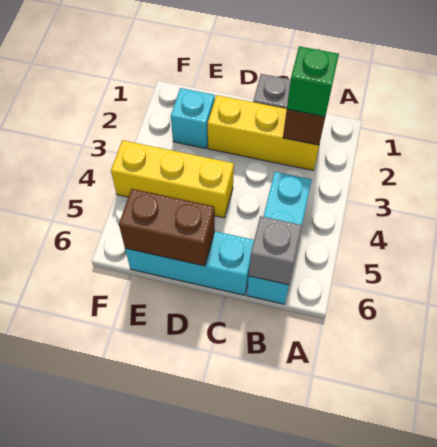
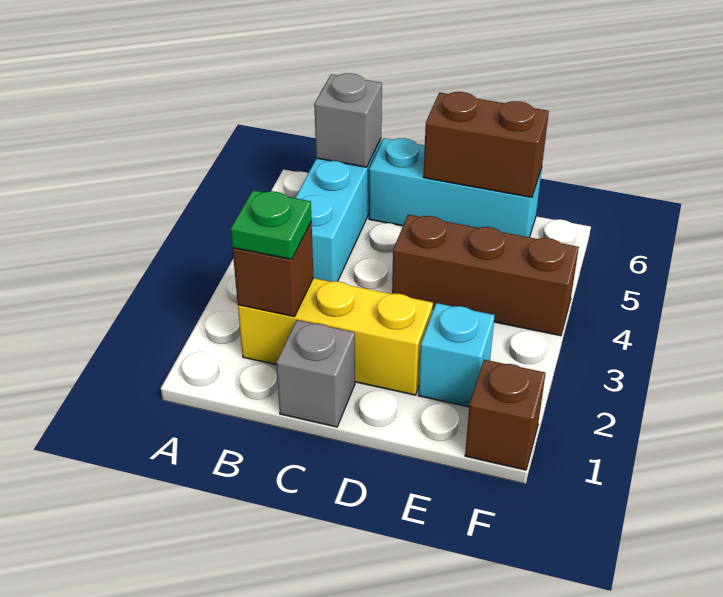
green 1x1 brick [287,46,339,117] -> green 1x1 plate [231,190,312,259]
yellow 1x3 brick [111,140,234,218] -> brown 1x3 brick [392,215,579,336]
none -> brown 1x1 brick [465,360,546,470]

